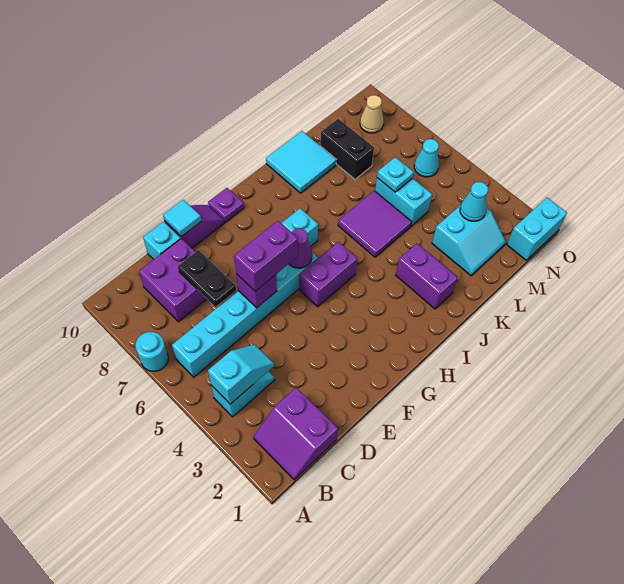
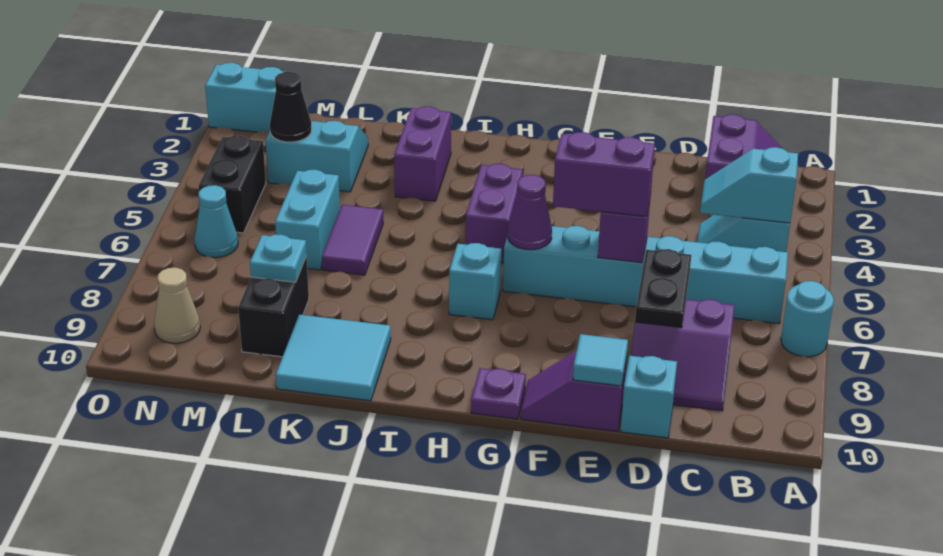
purple 2x2 brick [139,239,207,322] -> purple 2x2 slope [631,299,735,411]
purple 1x2 brick [299,242,357,307] -> purple 1x2 brick turned to [466,164,523,263]
purple 2x2 tile [338,191,412,257] -> purple 1x2 tile [322,205,383,275]
cyan 1x1 plate [377,157,414,192] -> cyan 1x1 plate moved to [250,235,307,282]
cyan 1x1 cone [460,182,488,221] -> black 1x1 cone [270,72,312,142]
none -> black 1x2 brick [199,135,266,233]

